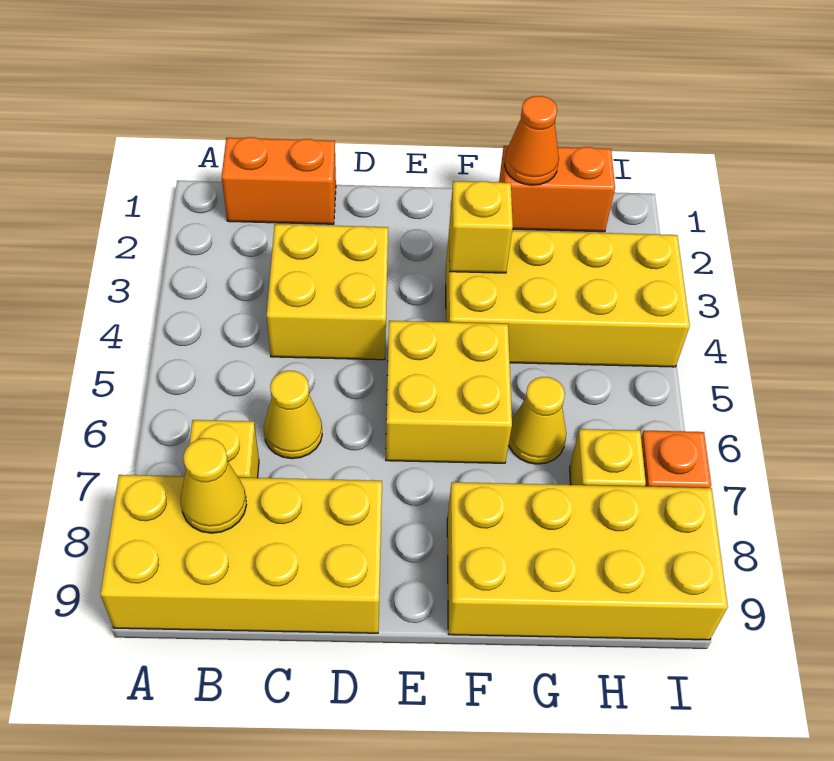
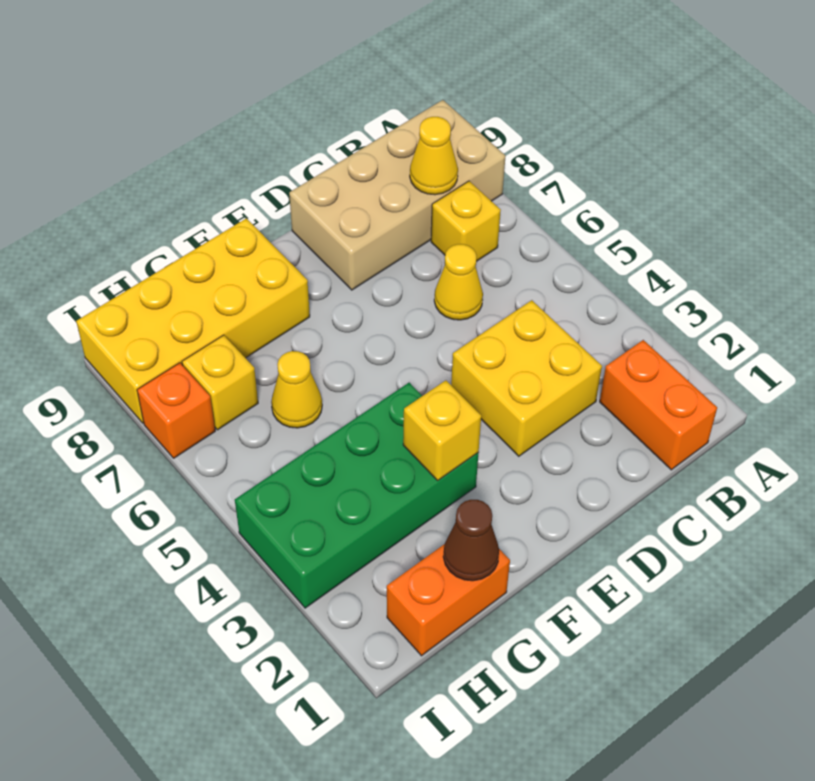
yellow 2x4 brick [101,475,382,633] -> tan 2x4 brick [289,100,505,290]
orange 1x2 brick [222,137,336,224] -> orange 1x2 brick turned to [600,340,717,470]
yellow 2x2 brick [386,321,512,463] -> none
yellow 2x4 brick [446,230,690,367] -> green 2x4 brick [235,383,478,608]
orange 1x1 cone [504,96,559,185] -> brown 1x1 cone [443,500,499,581]

